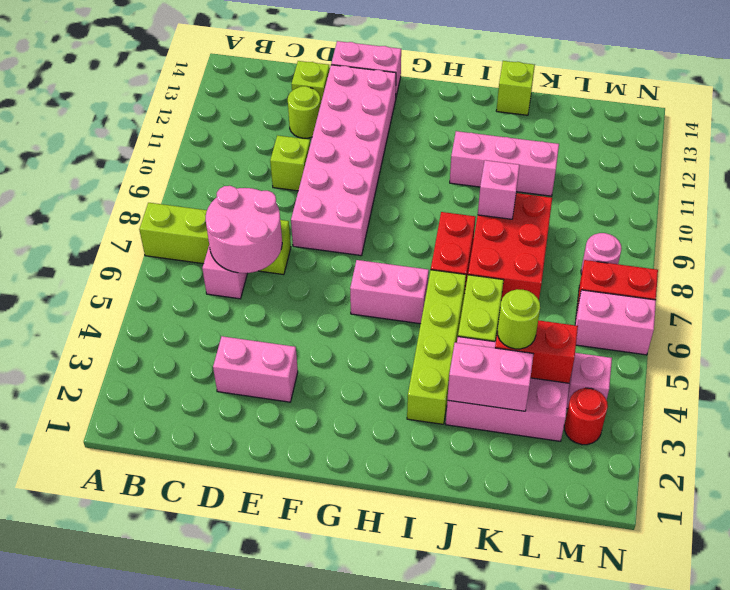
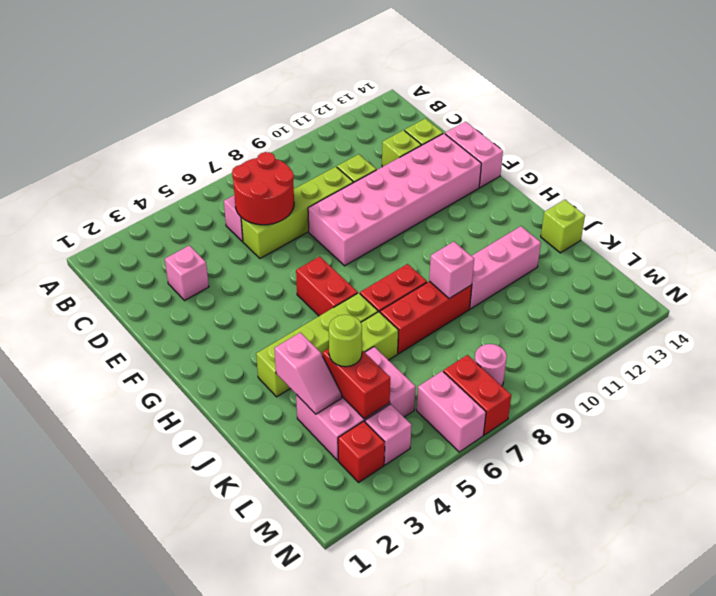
lime 1x4 brick [139,203,291,275] -> lime 1x4 brick turned to [241,167,353,258]
pink 2x2 round brick [206,186,282,273] -> red 2x2 round brick [232,152,294,225]
pink 1x2 brick [213,336,298,402] -> pink 1x1 brick [165,245,209,300]
lime 1x1 round brick [288,86,321,138] -> lime 1x1 brick [382,130,421,167]
pink 1x2 brick [350,260,429,324] -> red 1x2 brick [296,257,358,316]
pink 1x3 brick [450,131,559,196] -> pink 1x3 brick turned to [470,226,541,309]
pink 2x3 brick [446,337,569,441] -> pink 2x3 brick turned to [296,347,416,460]
pink 1x2 brick [447,343,533,411] -> pink 1x2 slope [274,333,342,414]
red 2x3 brick [468,193,552,301] -> red 1x3 brick [380,281,472,353]
red 1x1 round brick [564,388,608,445] -> red 1x1 brick [338,421,385,482]

